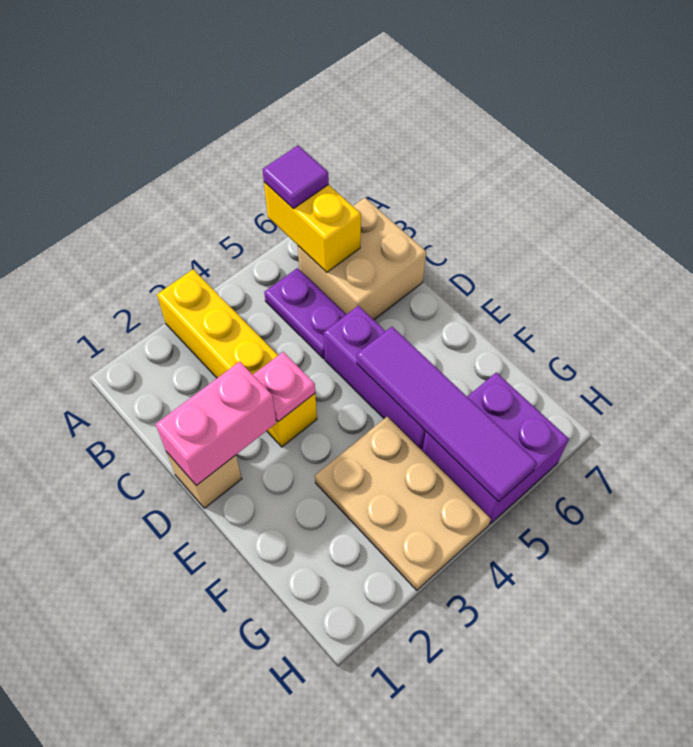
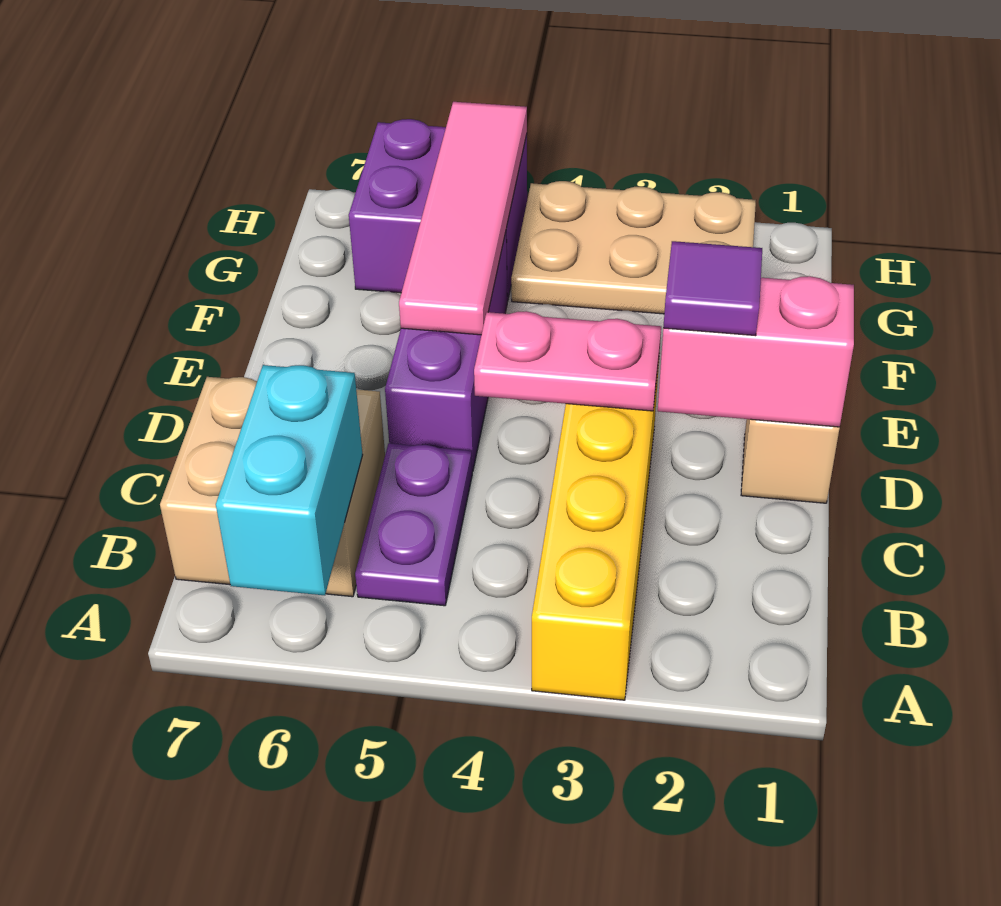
yellow 1x2 brick [264,182,361,272] -> cyan 1x2 brick [216,365,363,595]
purple 1x1 tile [263,146,329,209] -> purple 1x1 tile moved to [663,241,762,336]
pink 1x1 plate [253,352,315,422] -> pink 1x2 plate [474,311,661,411]
purple 1x4 tile [357,327,537,502] -> pink 1x4 tile [399,102,527,335]
tan 2x3 plate [315,417,491,590] -> tan 2x3 plate turned to [511,181,756,314]

